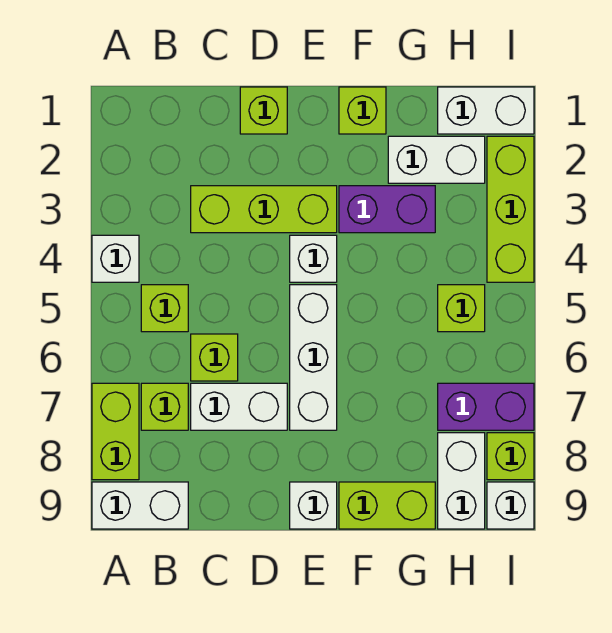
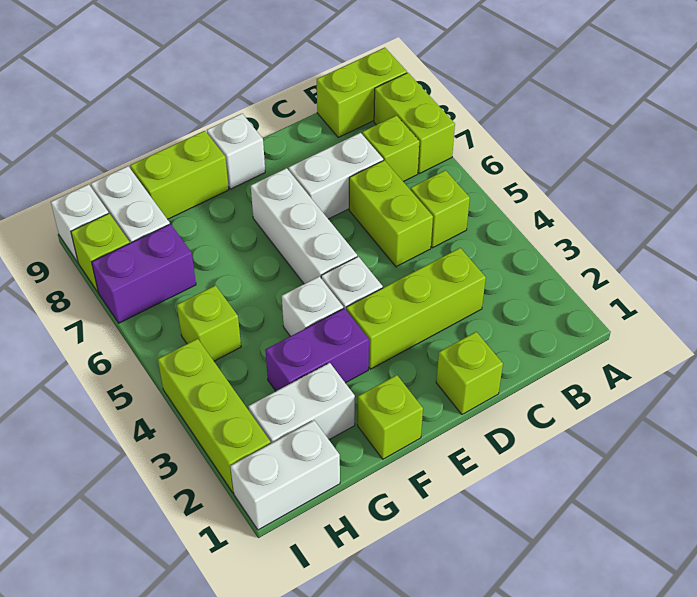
white 1x1 brick [92,235,139,282] -> white 1x1 brick moved to [282,276,343,336]
white 1x2 brick [92,482,188,529] -> lime 1x2 brick [317,48,407,137]
lime 1x1 brick [191,334,238,381] -> lime 1x2 brick [349,160,433,267]

